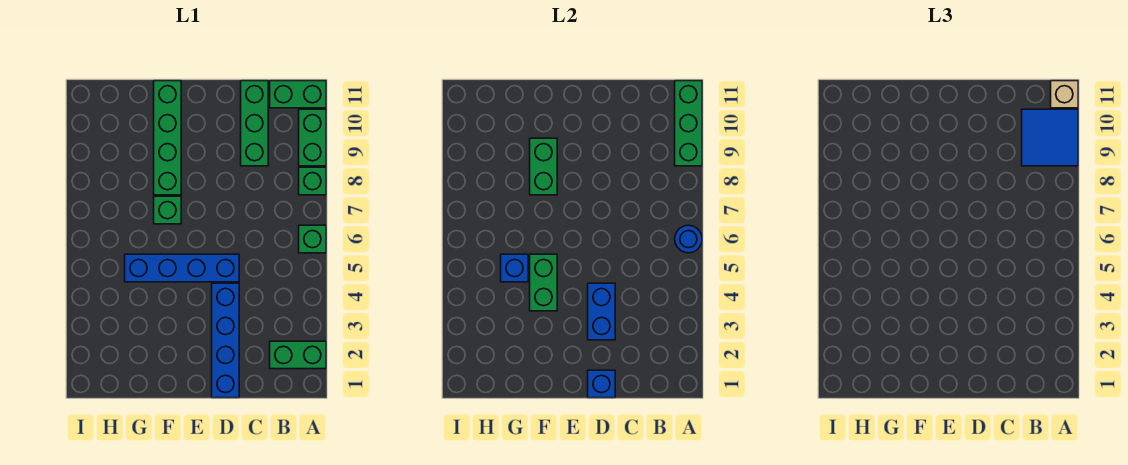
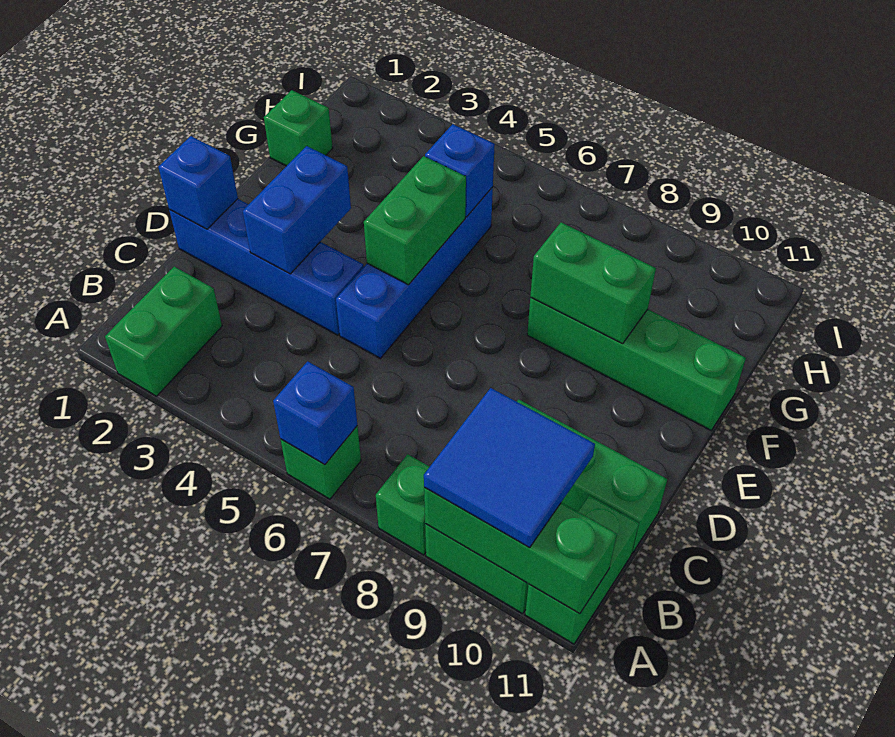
blue 1x1 round brick [675,225,702,253] -> blue 1x1 brick [273,361,357,465]
tan 1x1 brick [1051,81,1078,108] -> none
blue 1x2 brick [588,283,615,340] -> blue 1x2 brick turned to [243,146,351,274]
green 1x2 brick [530,254,557,311] -> green 1x2 brick turned to [364,156,466,285]
green 1x1 brick [154,196,181,224] -> green 1x1 brick moved to [264,90,333,166]

